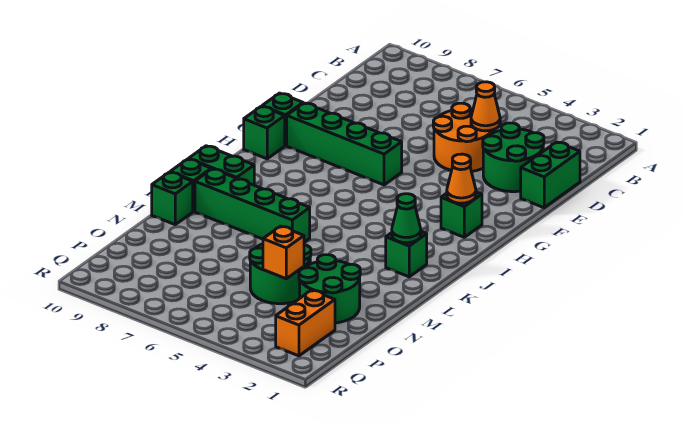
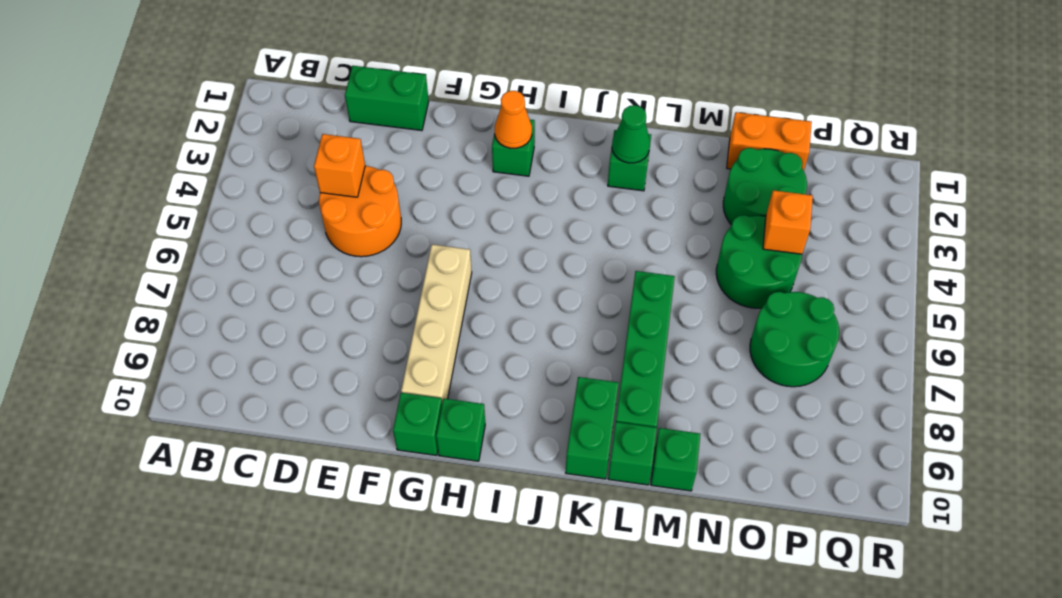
green 2x2 round brick [483,123,544,192] -> green 2x2 round brick moved to [750,292,839,387]
orange 1x1 cone [471,82,500,131] -> orange 1x1 brick [314,134,365,197]
green 1x4 brick [287,103,402,185] -> tan 1x4 brick [401,245,472,403]
orange 1x2 brick [276,290,335,356] -> orange 1x2 brick moved to [727,112,812,170]

